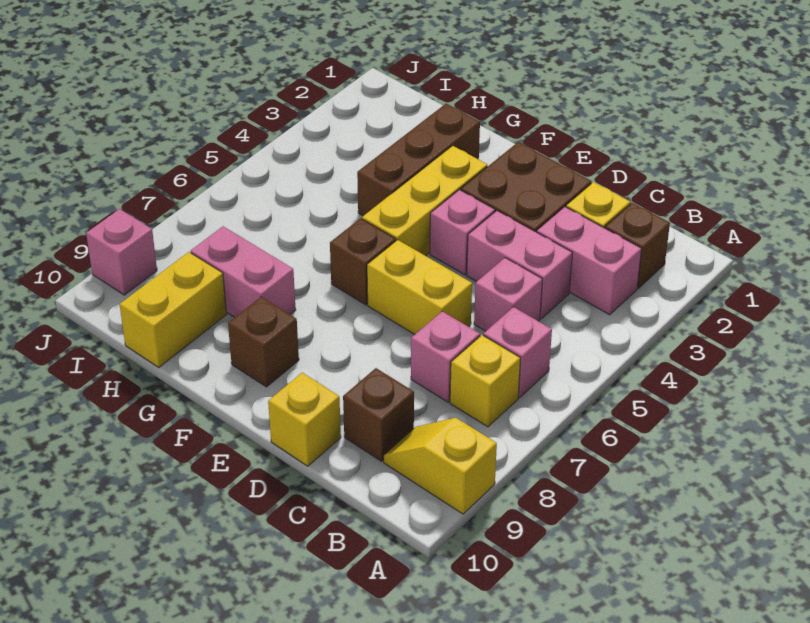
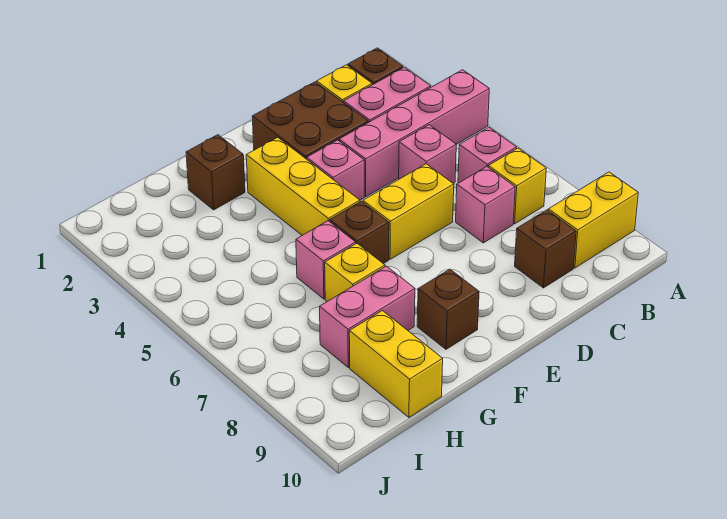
yellow 1x2 slope [384,418,497,514] -> yellow 1x2 brick [548,172,638,268]
pink 1x2 brick [467,211,572,319] -> pink 1x4 brick [339,70,489,197]
yellow 1x1 brick [268,373,341,466] -> yellow 1x1 brick moved to [325,243,385,301]
brown 1x3 brick [357,104,480,216] -> brown 1x1 brick [186,135,245,210]
pink 1x1 brick [86,209,157,295] -> pink 1x1 brick moved to [296,221,356,299]

